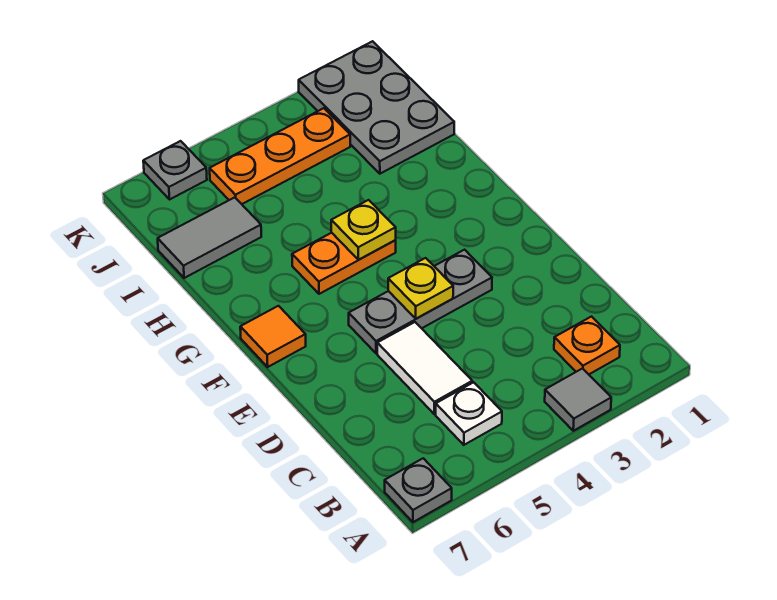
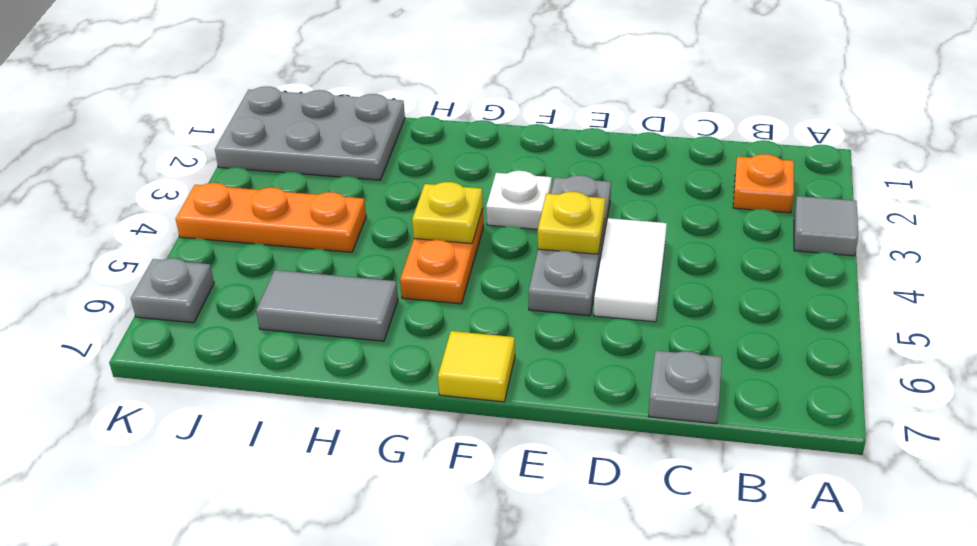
grey 1x1 plate [385,458,452,522] -> grey 1x1 plate moved to [649,351,722,424]
white 1x1 plate [436,382,502,445] -> white 1x1 plate moved to [486,171,552,229]
white 1x2 tile [377,322,472,414] -> white 1x2 tile turned to [594,218,667,322]
orange 1x1 tile [240,306,306,367] -> yellow 1x1 tile [438,331,515,402]
grey 1x2 tile [158,197,261,278] -> grey 1x2 tile turned to [256,270,398,341]
orange 1x3 plate [210,108,350,204] -> orange 1x3 plate turned to [176,183,366,252]

